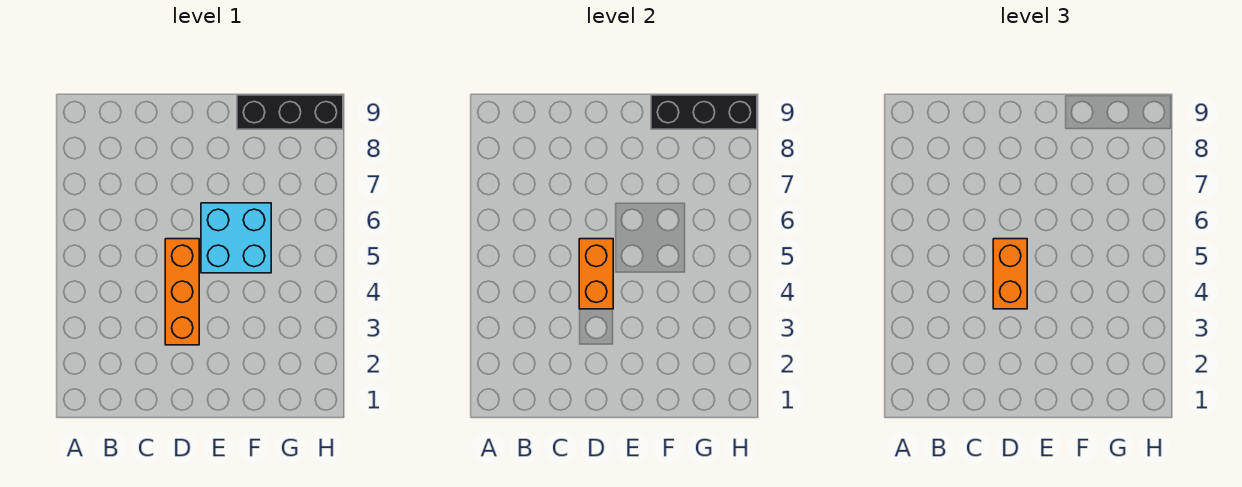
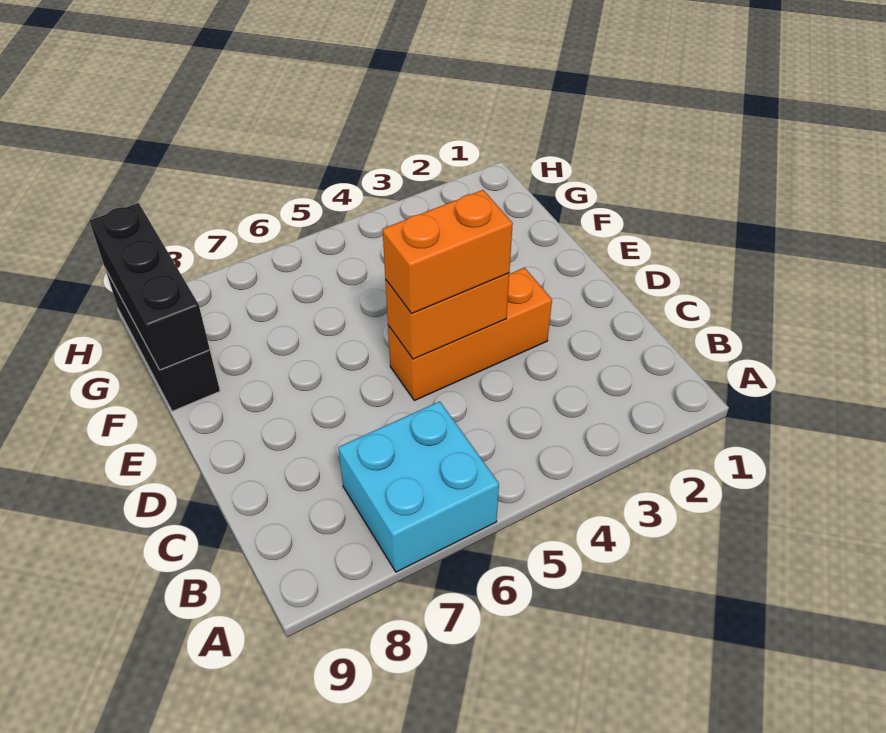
cyan 2x2 brick [201,203,271,273] -> cyan 2x2 brick moved to [338,401,499,572]

